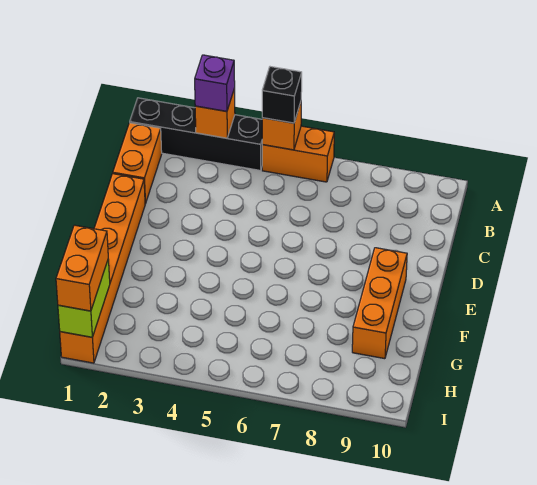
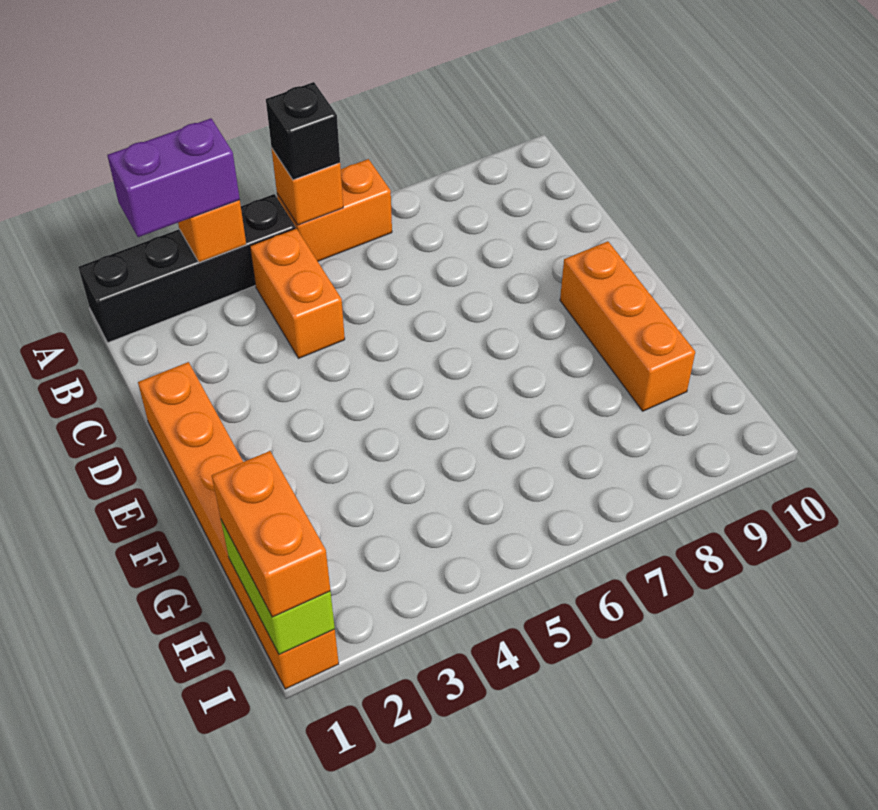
purple 1x1 brick [195,55,235,111] -> purple 1x2 brick [107,118,240,237]
orange 1x2 brick [113,123,162,204] -> orange 1x2 brick moved to [250,228,345,358]

